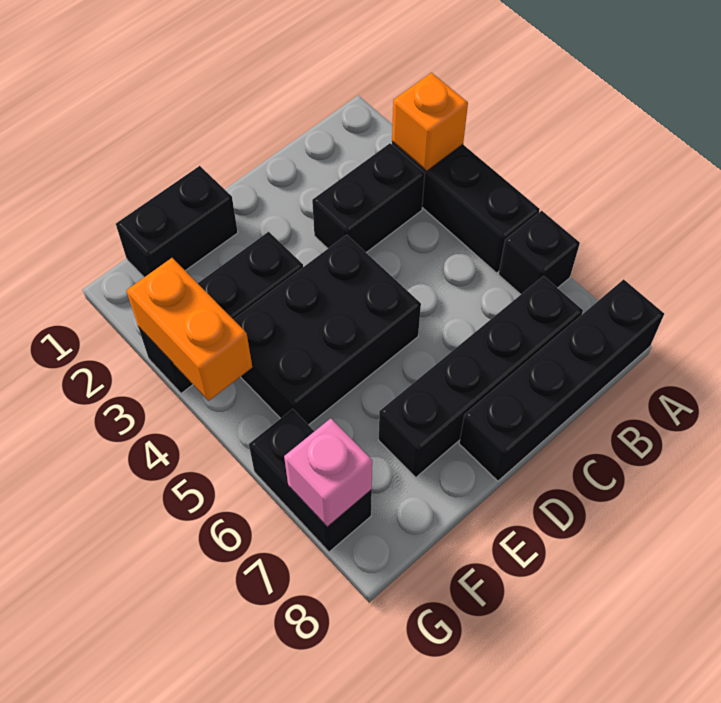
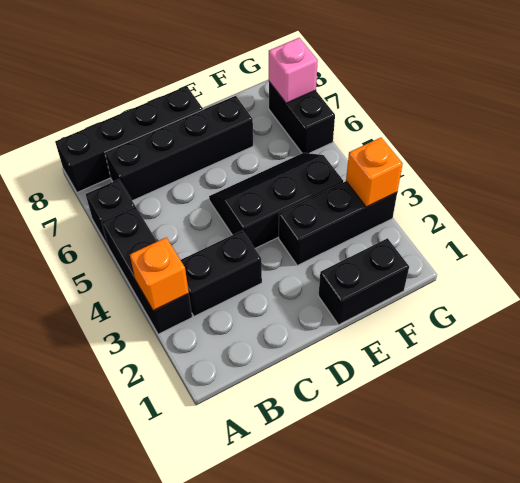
black 2x3 brick [233,235,421,425] -> black 2x3 slope [209,153,343,248]
orange 1x2 brick [126,258,252,401] -> orange 1x1 brick [346,138,403,207]

